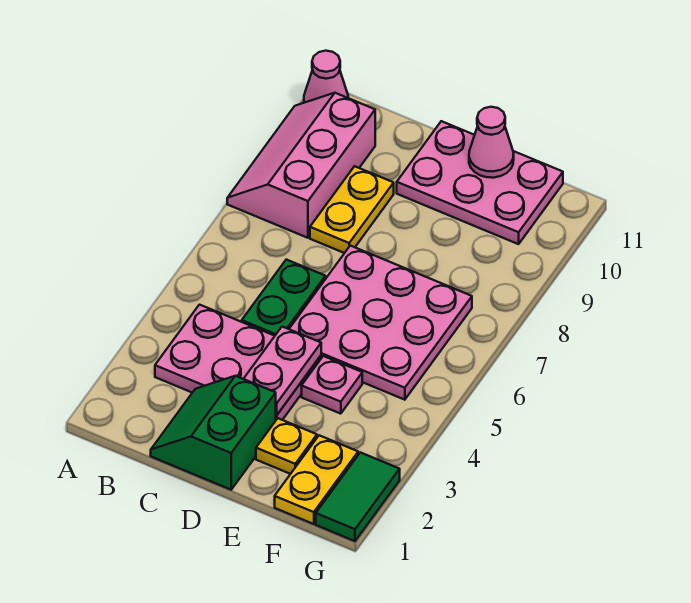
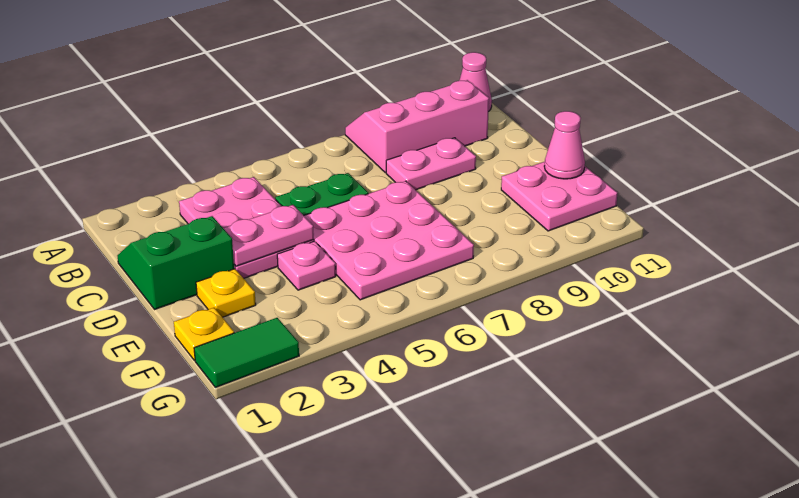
yellow 1x2 plate [310,166,394,253] -> pink 1x2 plate [386,138,476,190]
pink 2x3 plate [397,121,563,244] -> pink 2x2 plate [501,162,617,231]
yellow 1x2 plate [275,435,358,524] -> yellow 1x1 plate [174,308,234,361]

